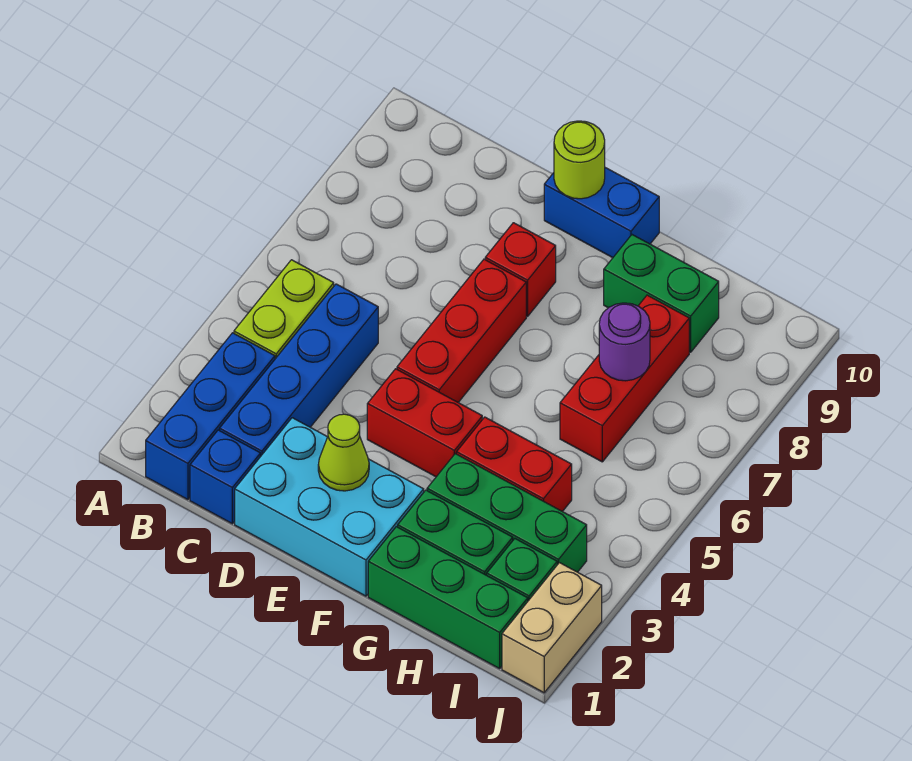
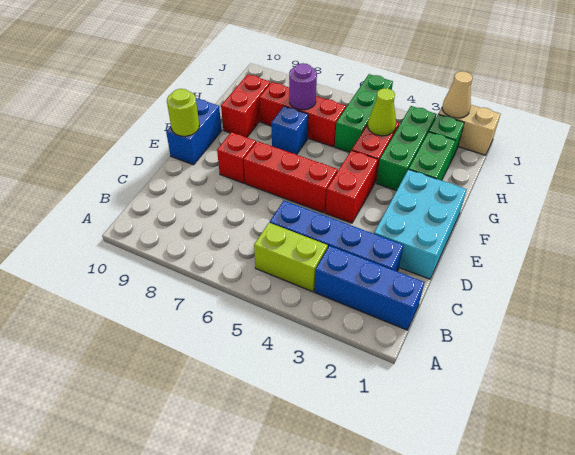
blue 1x1 brick [190,430,260,524] -> blue 1x1 brick moved to [271,106,308,155]
lime 1x1 cone [318,414,369,491] -> lime 1x1 cone moved to [368,88,396,136]
green 1x3 brick [368,527,528,669] -> green 1x3 brick moved to [335,74,393,152]
green 1x2 brick [604,235,719,352] -> red 1x2 brick [221,74,270,137]
none -> tan 1x1 cone [442,71,472,118]

